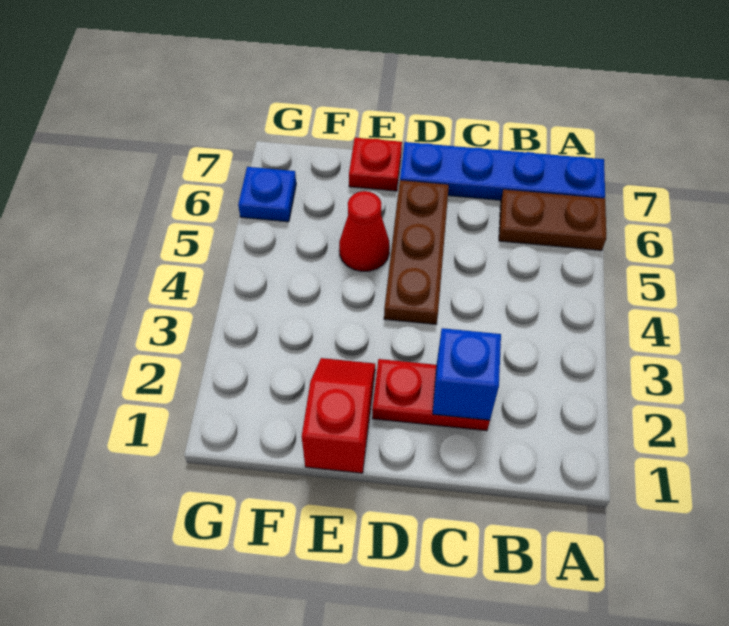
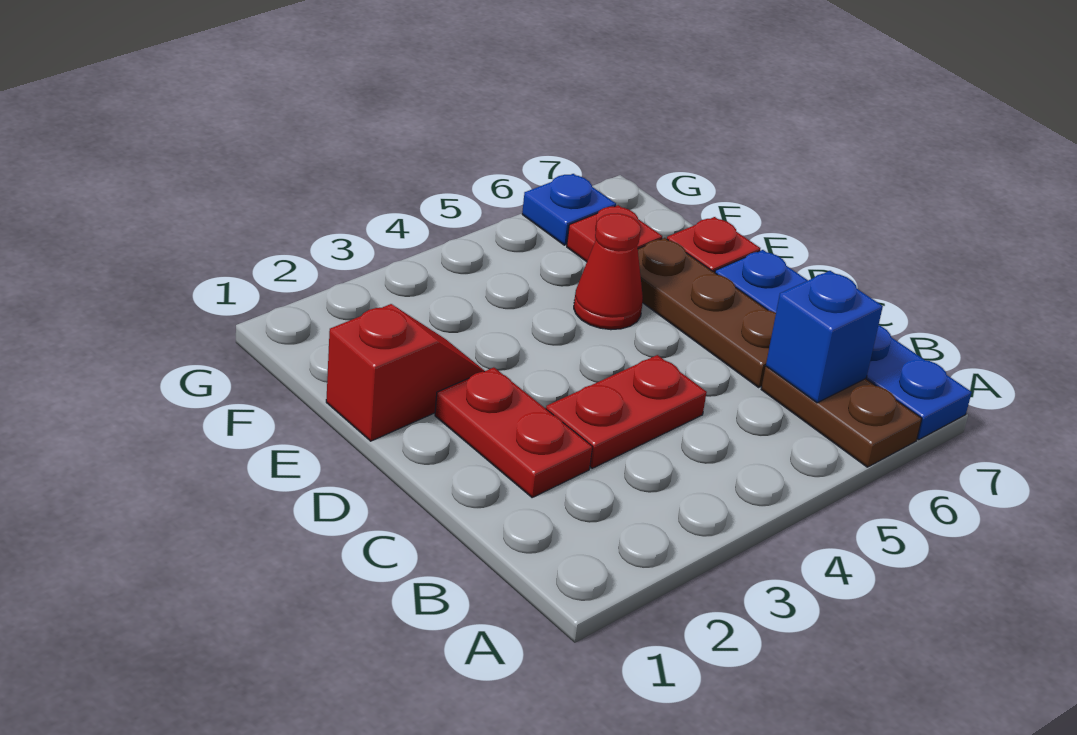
blue 1x1 brick [433,328,501,420] -> blue 1x1 brick moved to [766,271,883,403]
none -> red 1x2 plate [546,355,707,468]
brown 1x3 plate [384,180,449,324] -> brown 1x3 plate turned to [638,238,776,387]
none -> red 1x1 plate [567,205,662,262]

